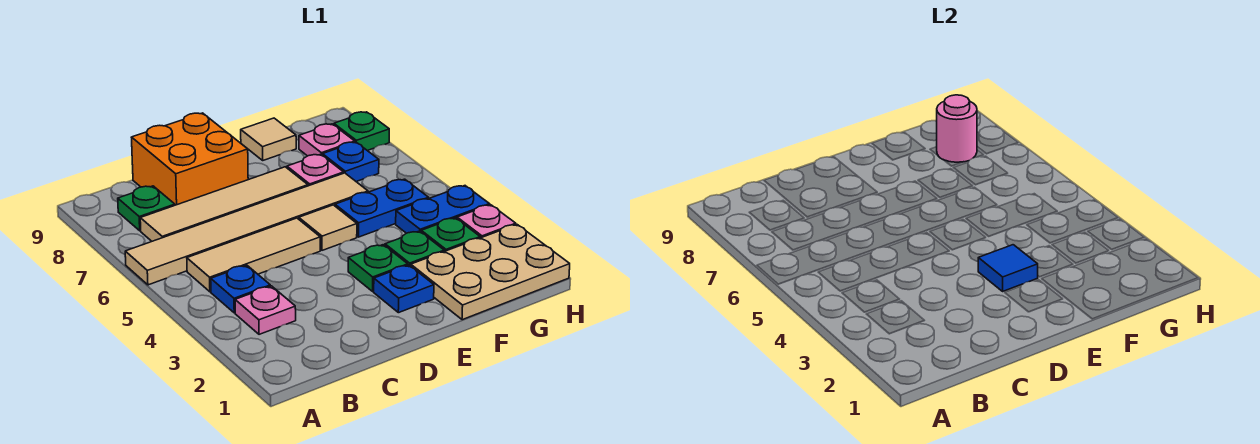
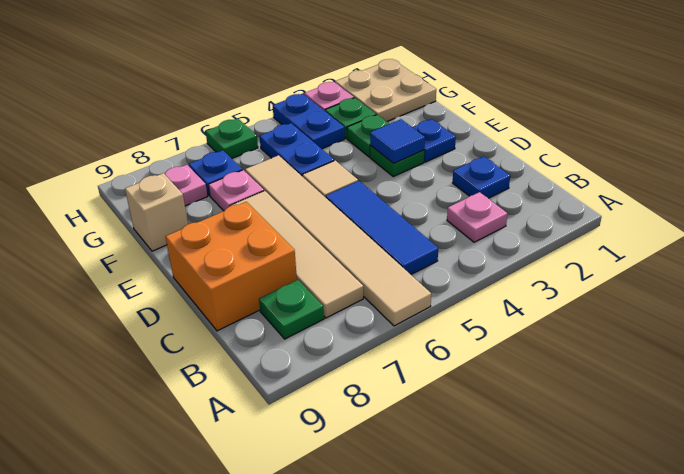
blue 1x1 plate [211,265,270,313] -> blue 1x1 plate moved to [453,156,510,198]
tan 1x3 tile [187,218,320,292] -> blue 1x3 tile [326,181,438,274]
tan 2x3 plate [411,224,570,320] -> tan 2x2 plate [335,59,436,122]
tan 1x1 tile [241,118,296,160] -> tan 1x1 brick [125,173,188,251]
pink 1x1 round brick [937,95,977,162] -> none
green 1x1 plate [334,112,389,151] -> green 1x1 plate moved to [206,119,258,158]

